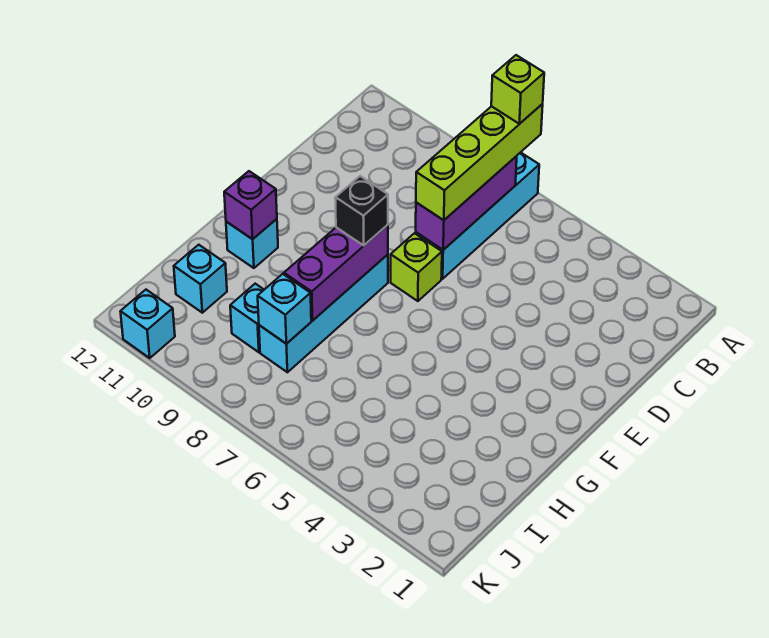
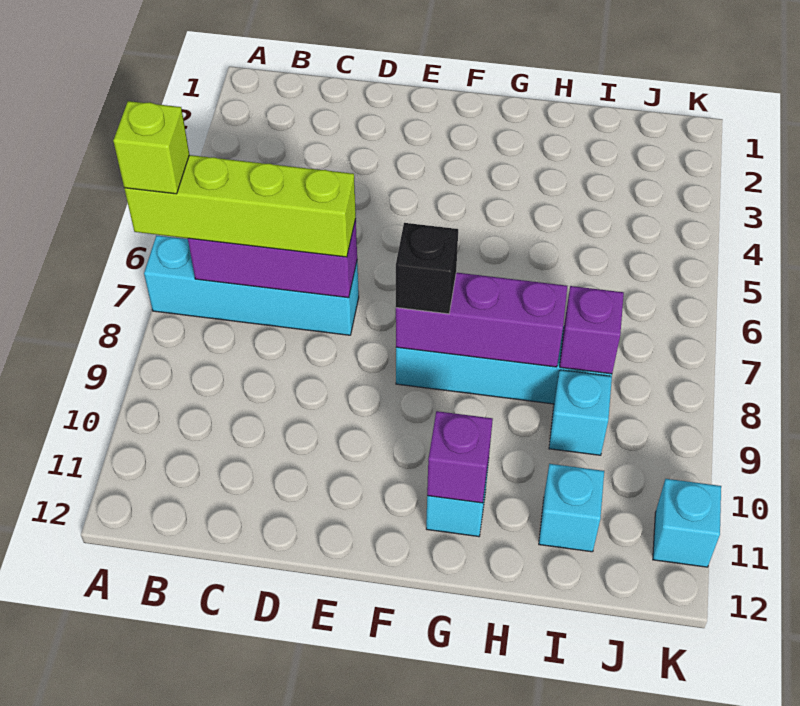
lime 1x1 brick [391,233,442,301] -> none
cyan 1x1 brick [258,274,311,344] -> purple 1x1 brick [560,286,624,374]

